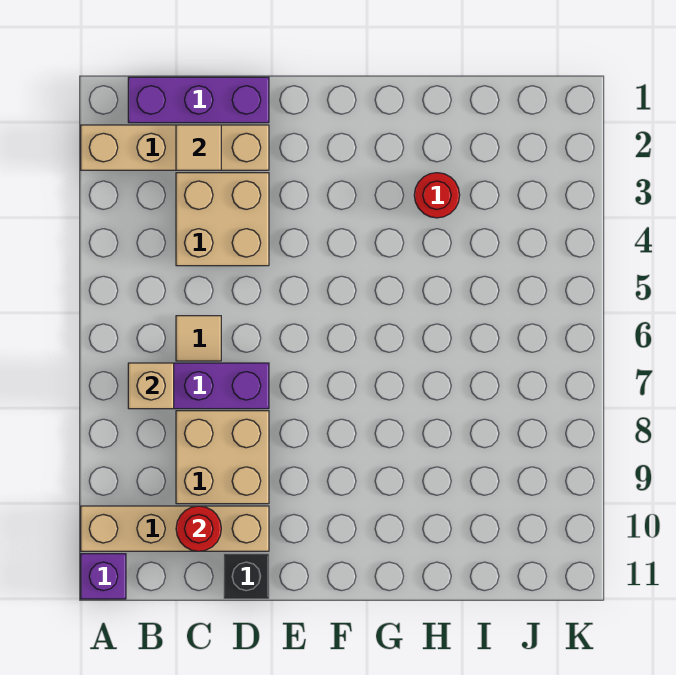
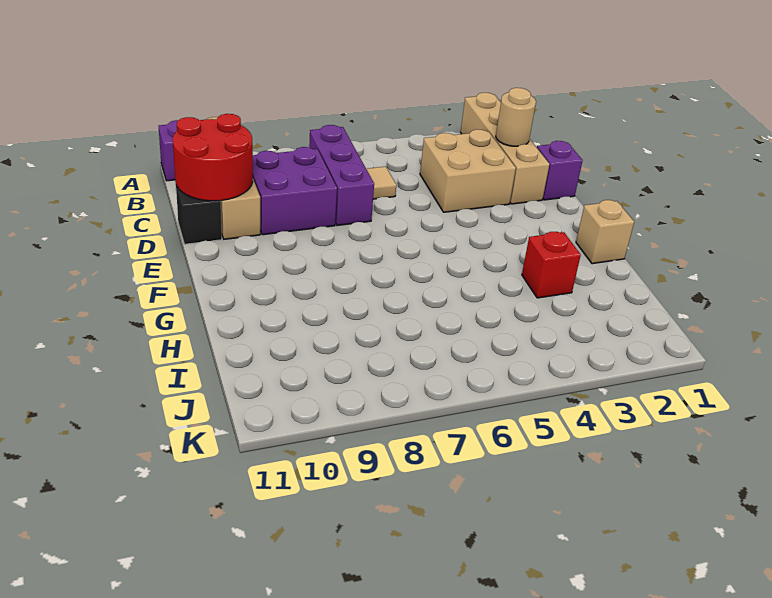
purple 1x3 brick [128,77,269,123] -> purple 1x1 brick [537,141,583,200]
tan 1x1 brick [128,363,174,409] -> tan 1x1 brick moved to [576,200,634,264]
tan 1x1 tile [176,125,221,170] -> tan 1x1 round brick [496,88,536,146]
tan 2x2 brick [176,411,269,504] -> purple 2x2 brick [253,147,337,235]
red 1x1 round brick [176,506,221,551] -> red 2x2 round brick [173,114,253,201]
red 1x1 round brick [414,173,460,218] -> red 1x1 brick [522,232,581,298]

